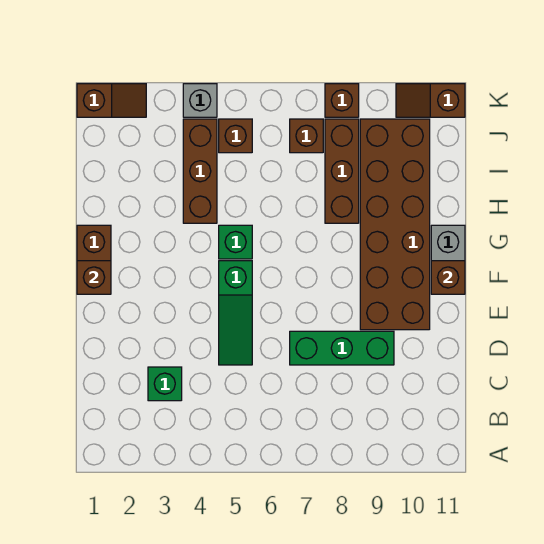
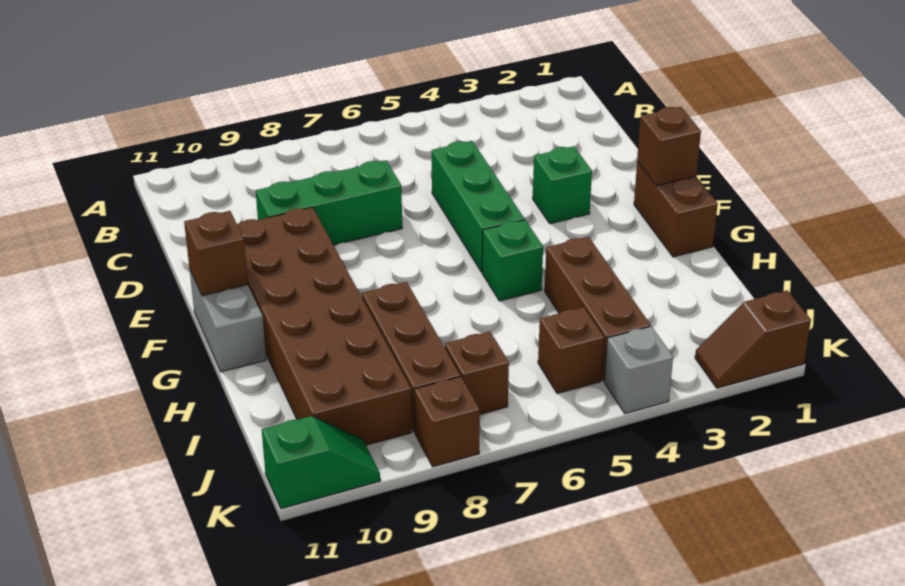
green 1x1 brick [148,367,182,401] -> green 1x1 brick moved to [533,146,592,224]
green 1x3 slope [219,261,252,365] -> green 1x3 brick [432,141,524,272]
brown 1x2 slope [396,84,465,117] -> green 1x2 slope [262,416,380,509]

